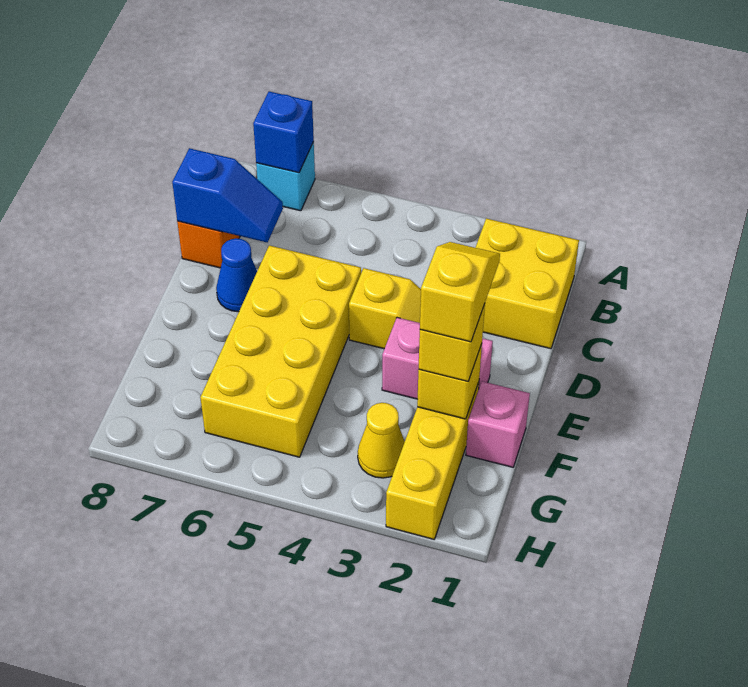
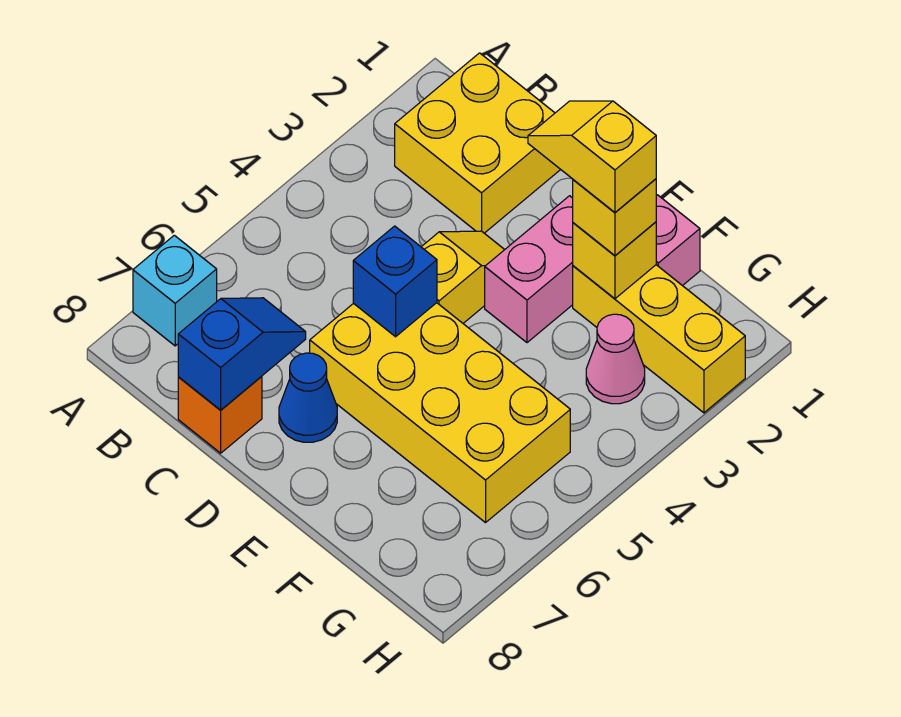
blue 1x1 brick [253,92,314,173] -> blue 1x1 brick moved to [353,226,437,337]
yellow 1x1 cone [358,403,405,478] -> pink 1x1 cone [586,314,645,404]

